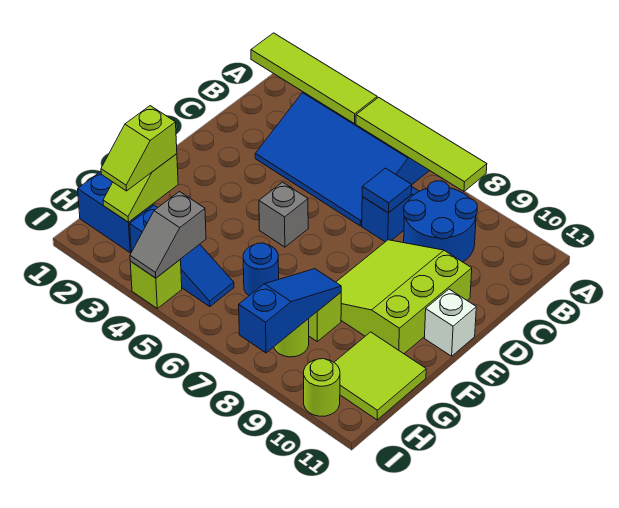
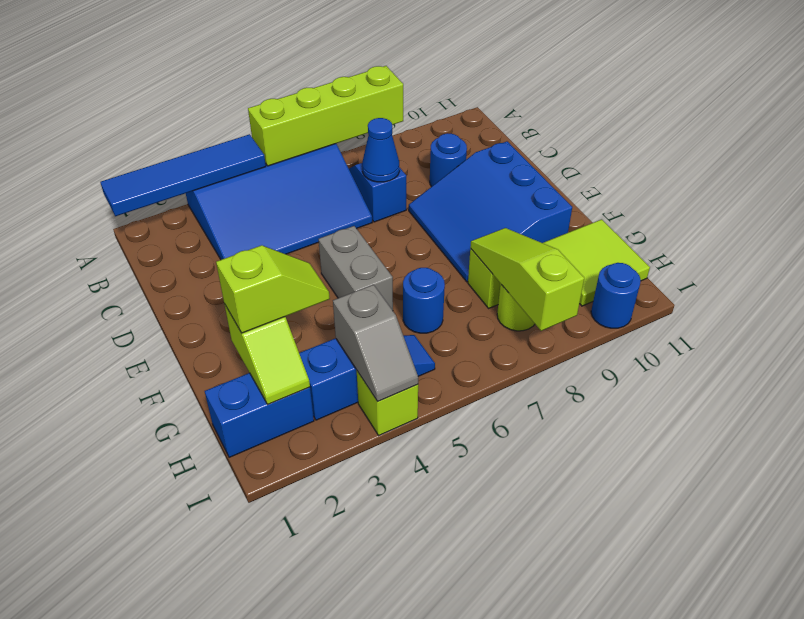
lime 1x4 tile [251,33,377,124] -> blue 1x4 tile [100,134,266,216]
lime 1x4 tile [356,97,487,191] -> lime 1x4 brick [248,66,403,166]
blue 2x2 round brick [404,181,477,262] -> blue 1x1 round brick [430,133,467,187]
blue 1x1 tile [362,168,412,213] -> blue 1x1 cone [362,118,400,182]
lime 3x3 slope [336,240,472,354] -> blue 3x3 slope [409,141,572,282]
grey 1x1 brick [259,182,308,247] -> grey 1x2 brick [318,226,393,310]
white 1x1 brick [424,289,476,356] -> none
lime 1x2 slope [101,106,177,191] -> lime 1x2 slope turned to [216,245,330,333]
blue 1x3 slope [239,269,341,353] -> lime 1x3 slope [470,228,584,331]
lime 1x1 round brick [304,359,340,416] -> blue 1x1 round brick [591,263,641,328]

